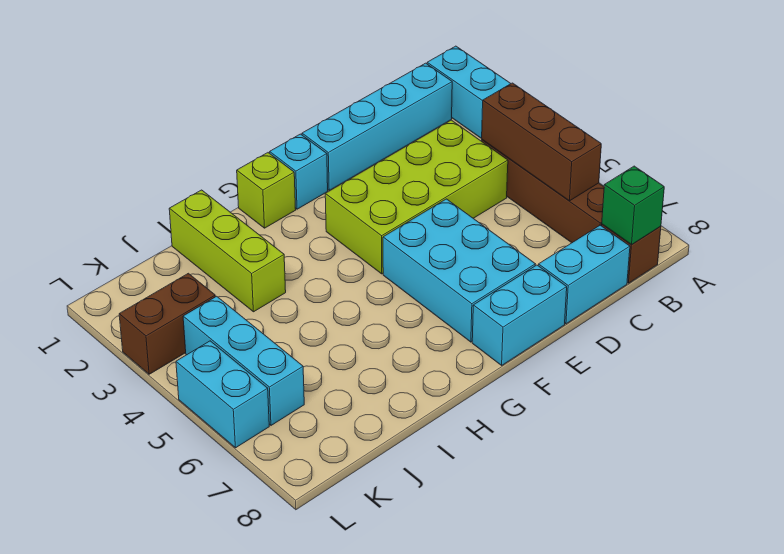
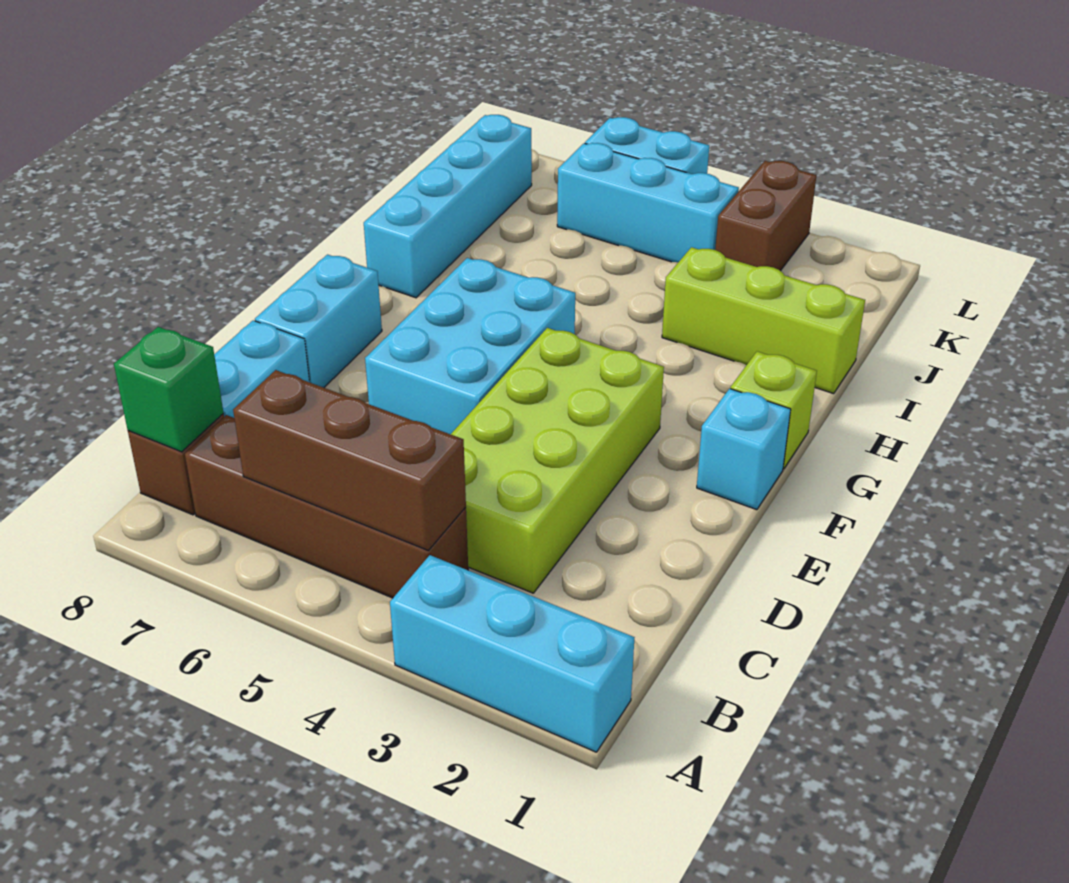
cyan 1x4 brick [302,63,452,190] -> cyan 1x4 brick moved to [364,115,532,298]
cyan 2x3 brick [383,199,535,342] -> cyan 2x3 brick turned to [365,258,575,434]

